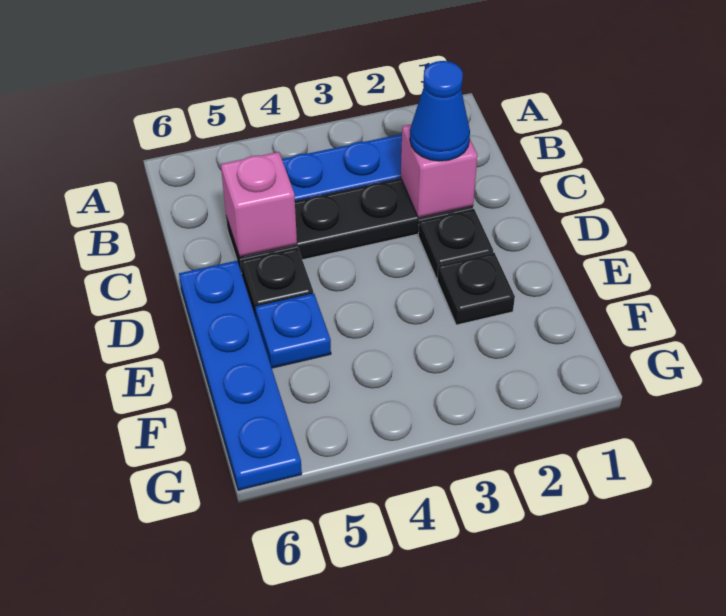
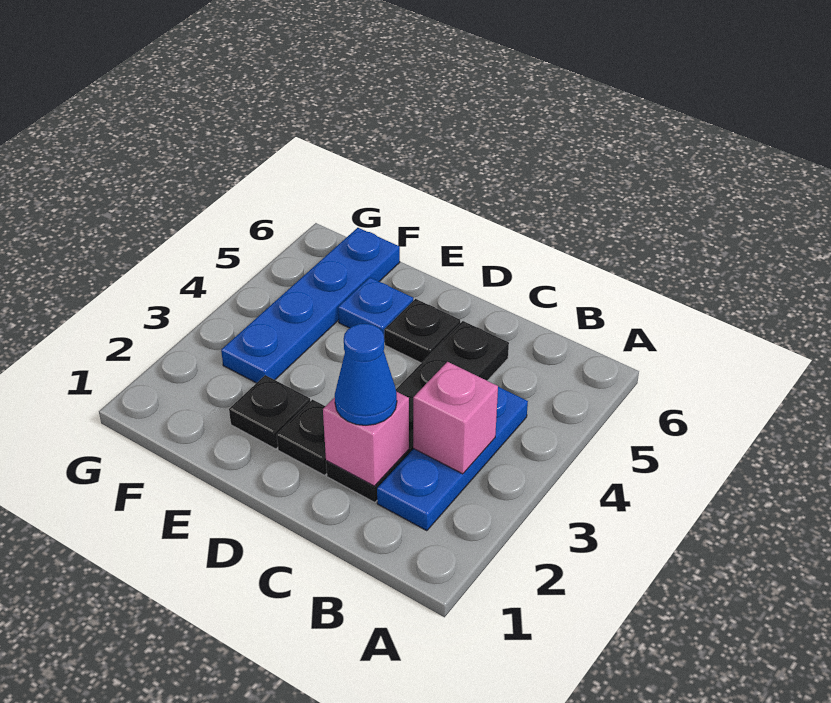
pink 1x1 brick [221,152,297,257] -> pink 1x1 brick moved to [413,362,498,474]
blue 1x4 plate [179,261,302,490] -> blue 1x4 plate turned to [221,228,400,383]

